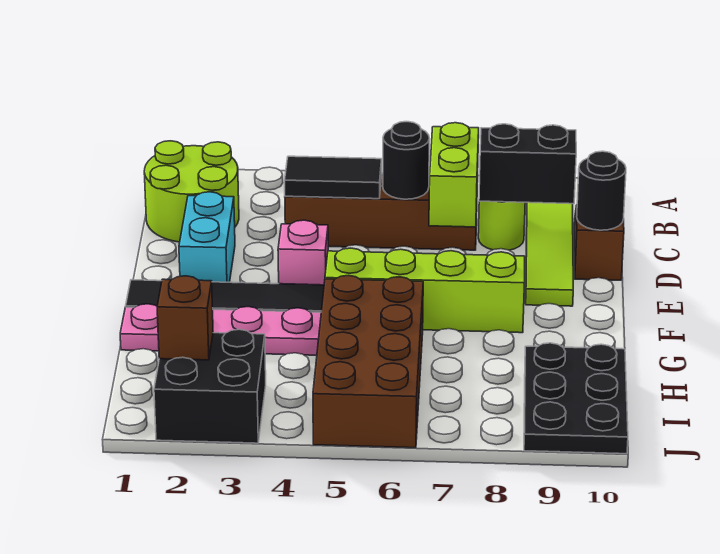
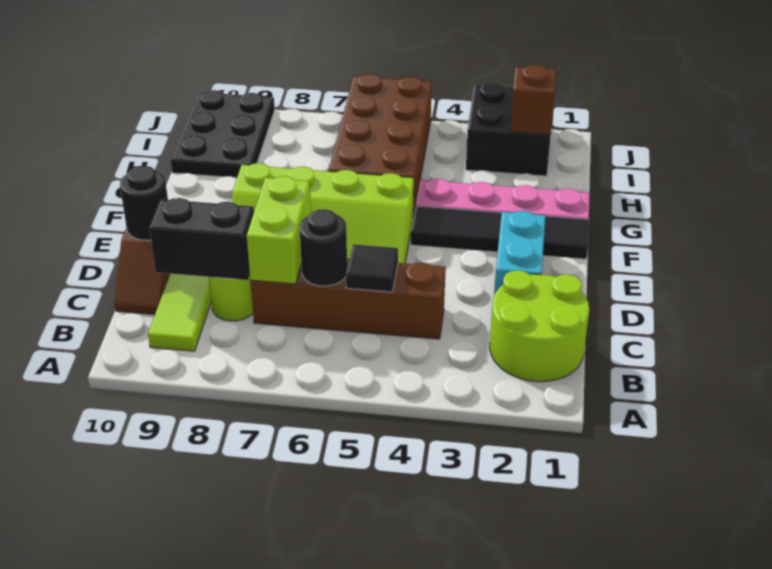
black 1x2 tile [285,156,382,199] -> black 1x1 tile [346,244,398,292]
pink 1x1 brick [278,220,328,285] -> none

